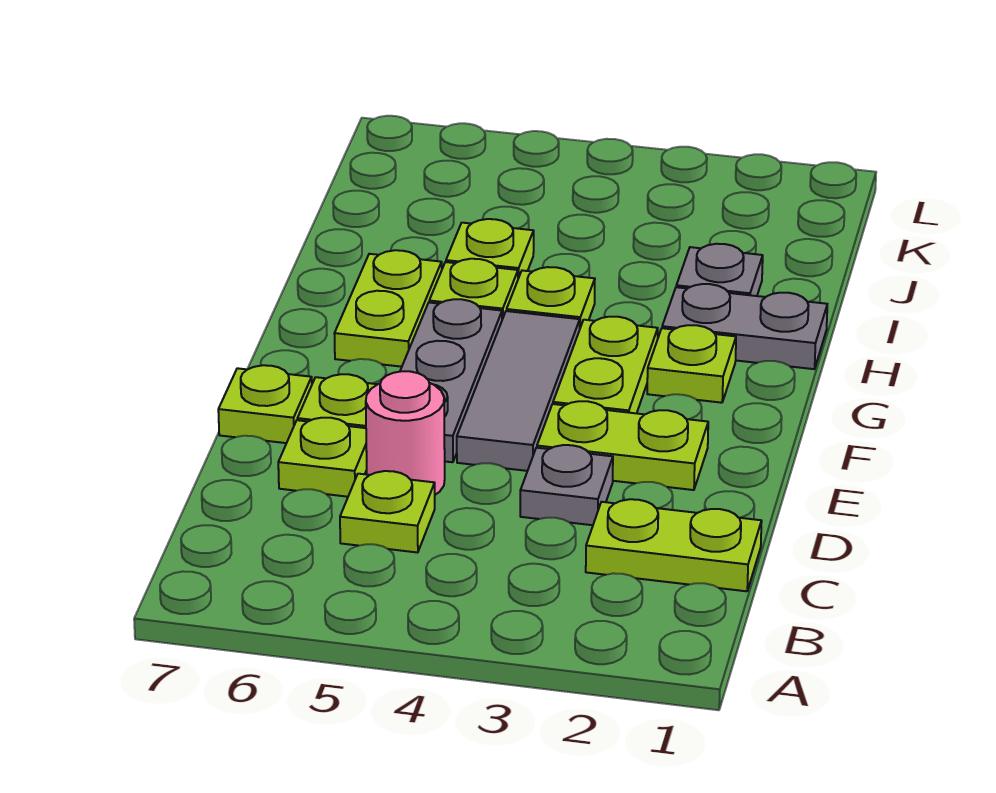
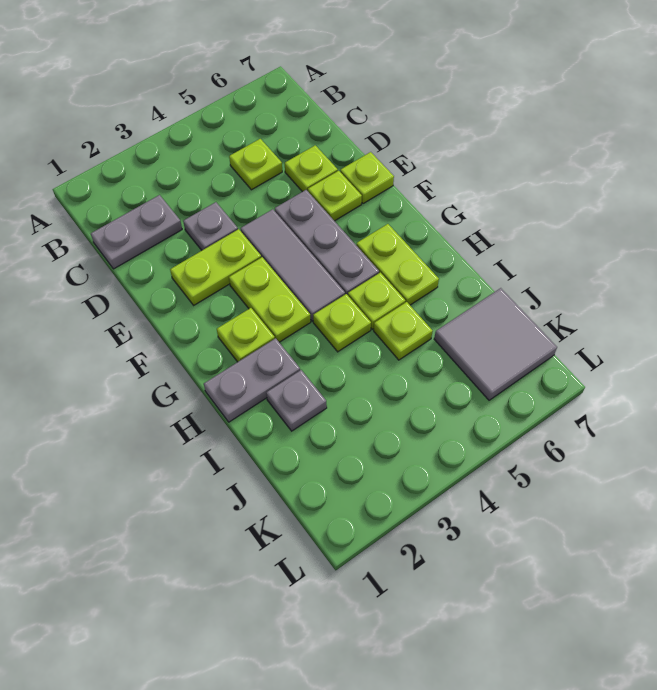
lime 1x2 plate [586,499,762,591] -> grey 1x2 plate [91,195,182,269]
pink 1x1 round brick [366,371,445,495] -> none
none -> grey 2x2 tile [434,288,557,400]

